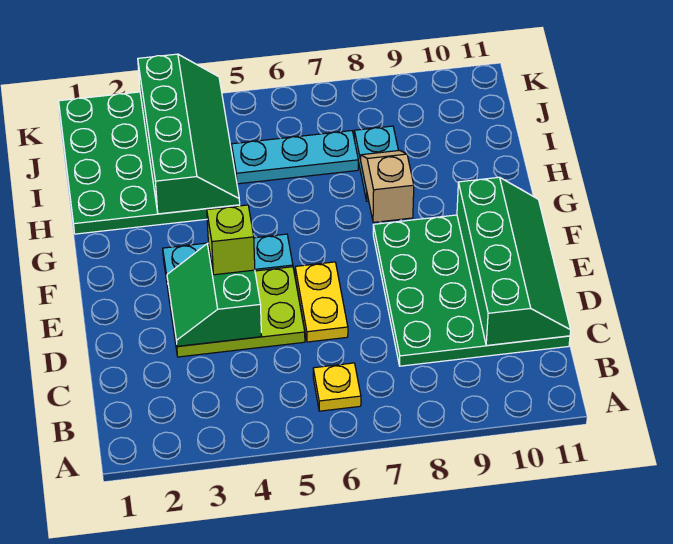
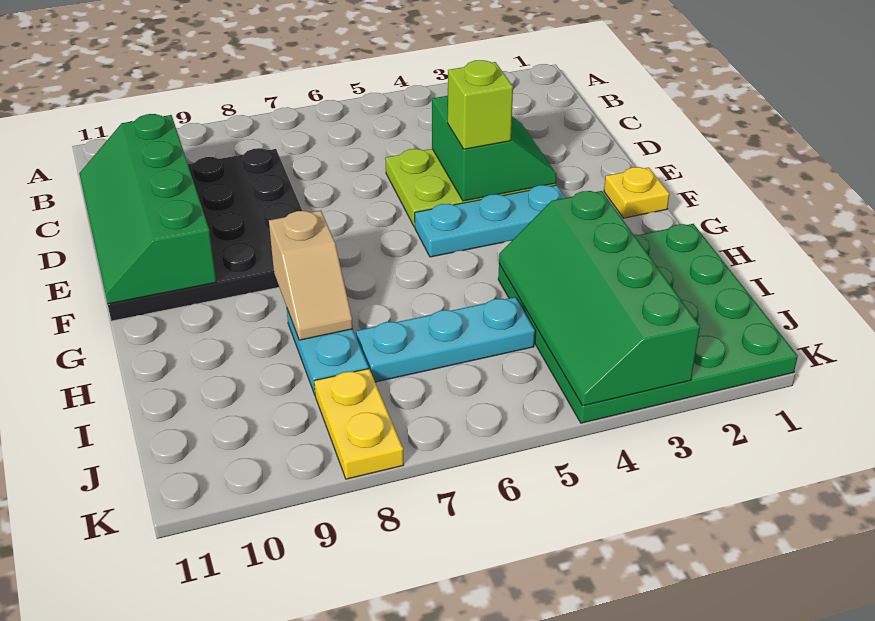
yellow 1x1 plate [313,363,361,411] -> yellow 1x1 plate moved to [604,167,670,218]
green 4x4 plate [373,215,570,366] -> black 4x4 plate [98,148,302,321]
yellow 1x2 plate [295,262,348,342] -> yellow 1x2 plate moved to [314,369,404,479]

